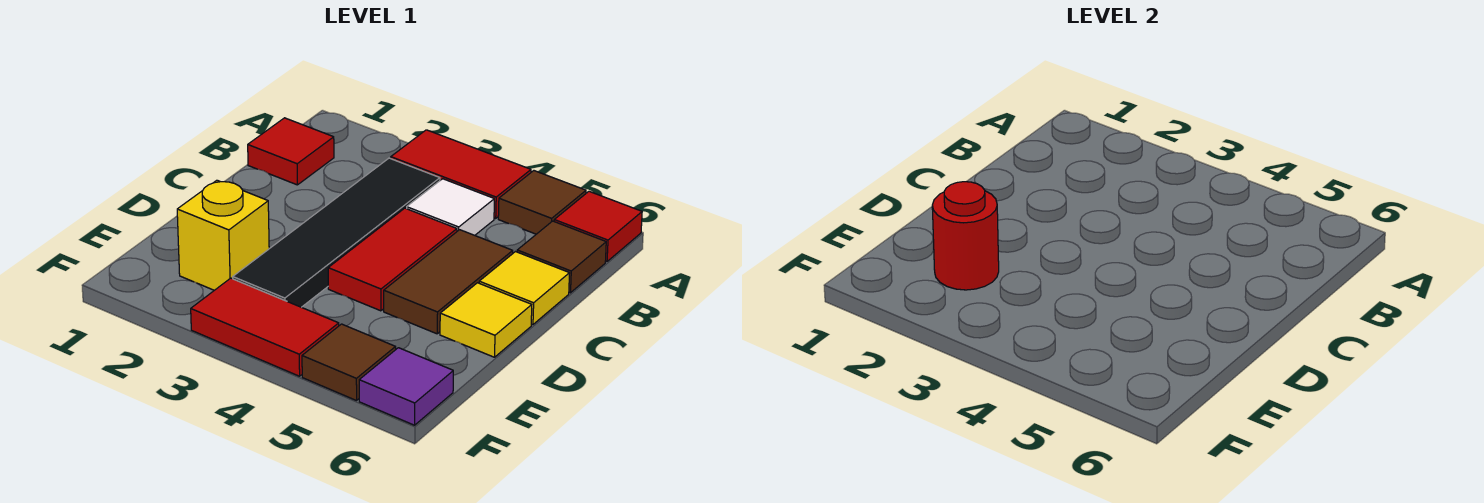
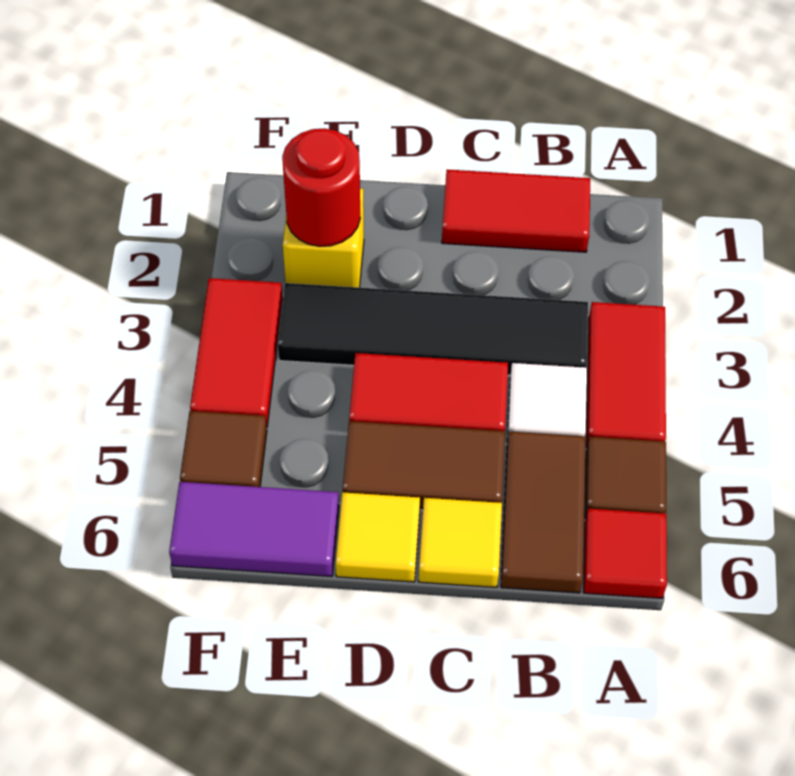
red 1x1 tile [248,118,334,185] -> red 1x2 tile [442,169,590,252]
brown 1x1 tile [517,221,606,293] -> brown 1x2 tile [501,431,585,593]
purple 1x1 tile [359,348,453,425] -> purple 1x2 tile [169,482,339,576]

